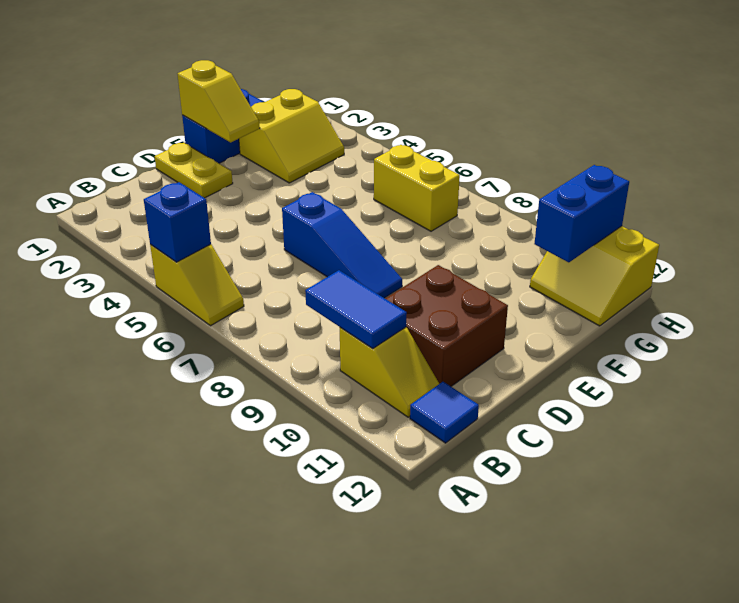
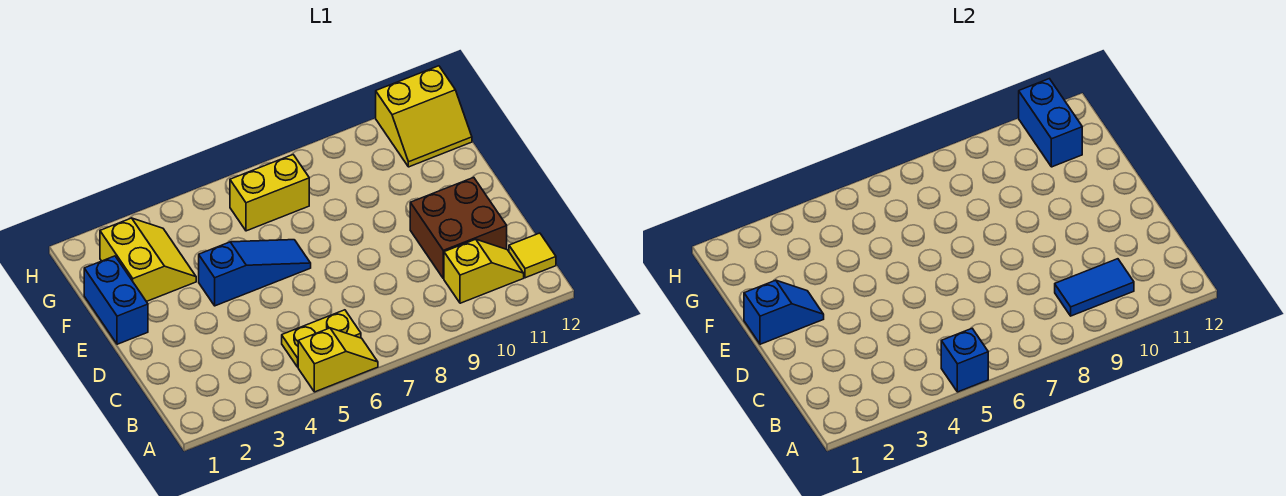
blue 1x1 tile [410,382,479,443] -> yellow 1x1 tile [509,233,556,278]
yellow 1x2 plate [155,143,233,198] -> yellow 1x2 plate moved to [282,310,361,367]
blue 1x3 slope [282,192,402,298] -> blue 1x3 slope moved to [199,240,311,306]
yellow 1x2 slope [177,60,260,142] -> blue 1x2 slope [744,280,824,344]

